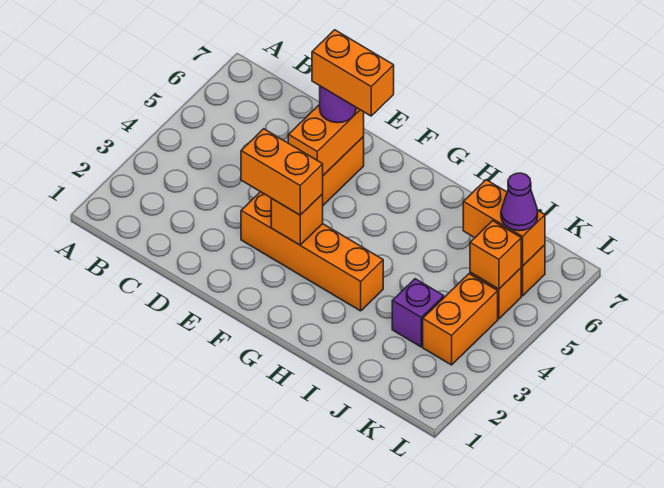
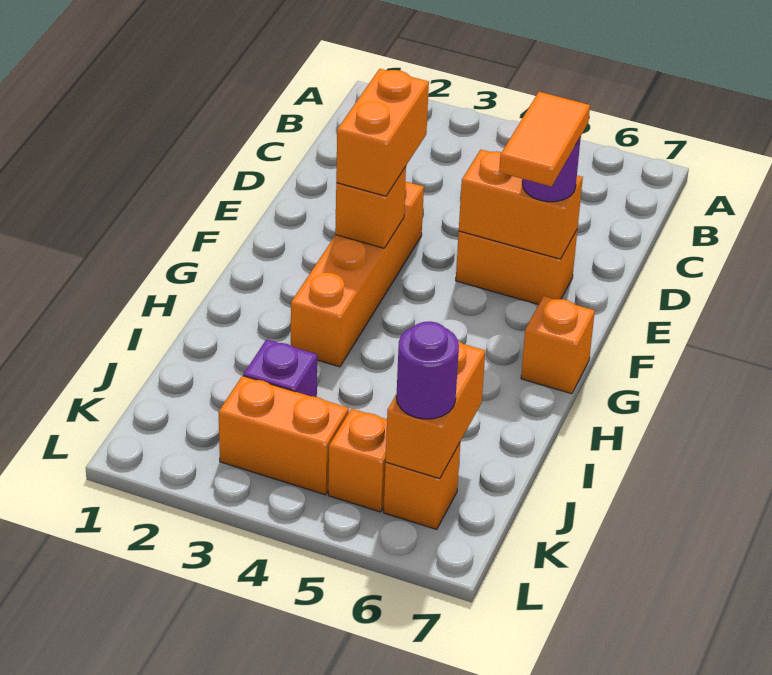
orange 1x2 brick [312,30,394,116] -> orange 1x2 tile [499,92,590,187]
orange 1x1 brick [470,221,521,289] -> orange 1x1 brick moved to [521,296,595,394]
purple 1x1 cone [501,173,538,231] -> purple 1x1 round brick [396,321,459,419]

